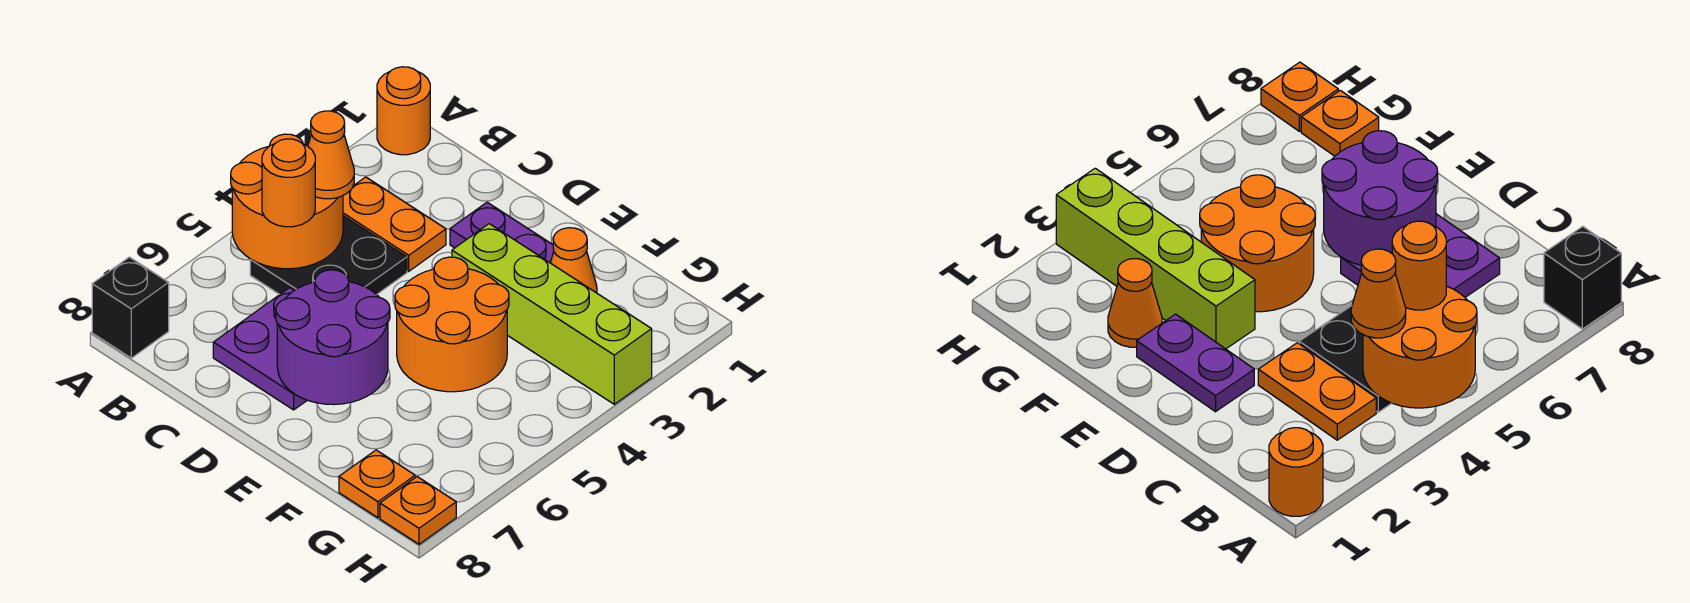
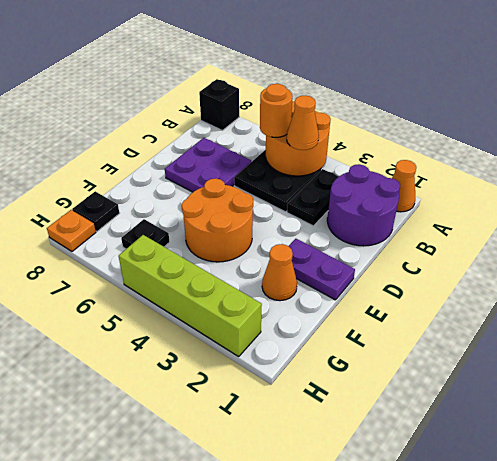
orange 1x1 round brick [377,67,430,155] -> orange 1x1 cone [392,160,416,212]
orange 1x2 plate [343,177,446,271] -> black 1x2 plate [287,169,339,226]
purple 1x2 plate [450,202,554,263] -> purple 1x2 plate turned to [289,239,355,300]
purple 2x2 round brick [276,270,390,405] -> purple 2x2 round brick moved to [327,164,400,246]
lime 1x4 brick [452,224,652,404] -> lime 1x4 brick turned to [119,235,262,356]
none -> black 1x1 plate [121,219,170,249]
orange 1x1 plate [339,450,415,518] -> black 1x1 plate [72,191,120,231]

